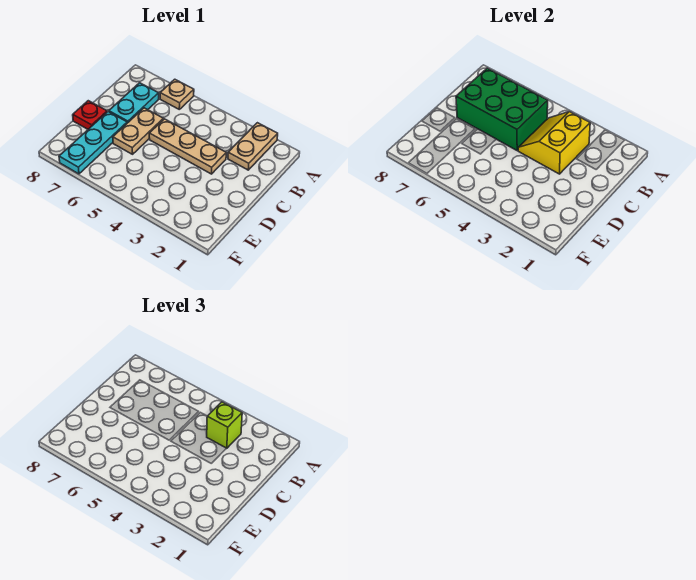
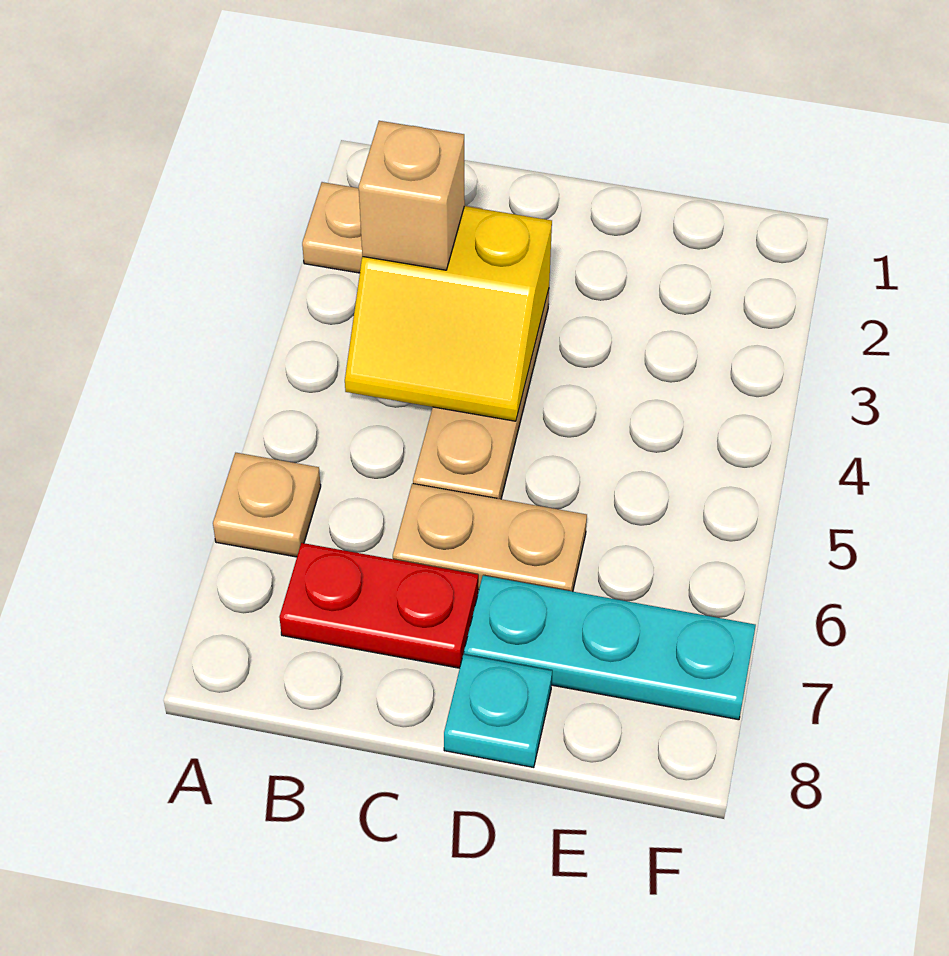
lime 1x1 brick [207,402,242,448] -> tan 1x1 brick [359,121,465,270]
green 2x3 brick [456,68,548,150] -> none
cyan 1x2 plate [109,83,159,123] -> red 1x2 plate [279,543,478,668]
red 1x1 plate [73,101,107,129] -> cyan 1x1 plate [444,655,552,768]

